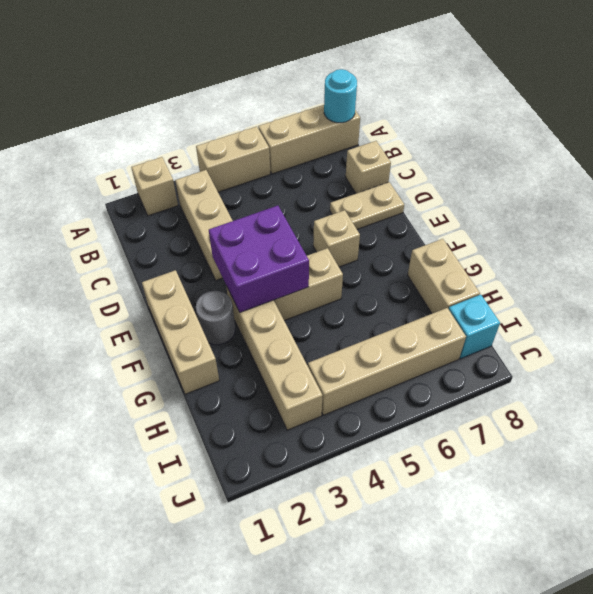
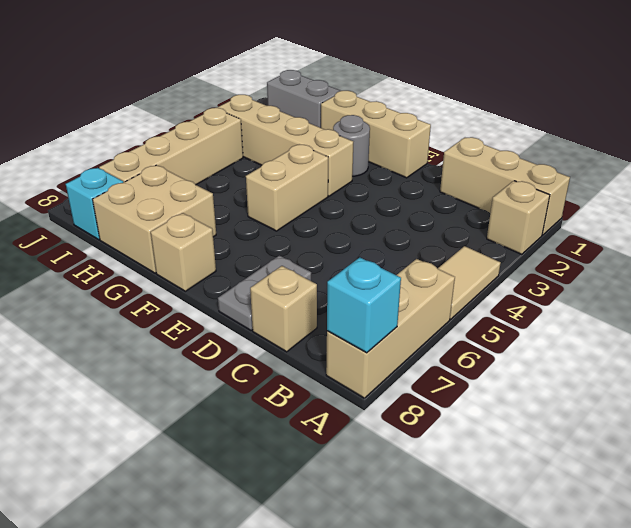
tan 1x2 brick [196,126,270,192] -> tan 1x2 tile [438,246,501,319]
cyan 1x1 round brick [324,69,357,123] -> cyan 1x1 brick [327,257,401,353]
tan 1x3 brick [175,170,233,280] -> tan 1x3 brick moved to [440,137,570,235]
tan 1x2 plate [330,182,404,229] -> grey 1x2 plate [218,255,311,331]
purple 2x2 brick [209,206,309,312] -> none
tan 1x1 brick [313,210,360,267] -> tan 1x1 brick moved to [151,213,216,291]
tan 1x2 brick [408,239,480,314] -> tan 2x2 brick [93,165,216,273]
none -> grey 1x2 brick [267,70,341,128]

